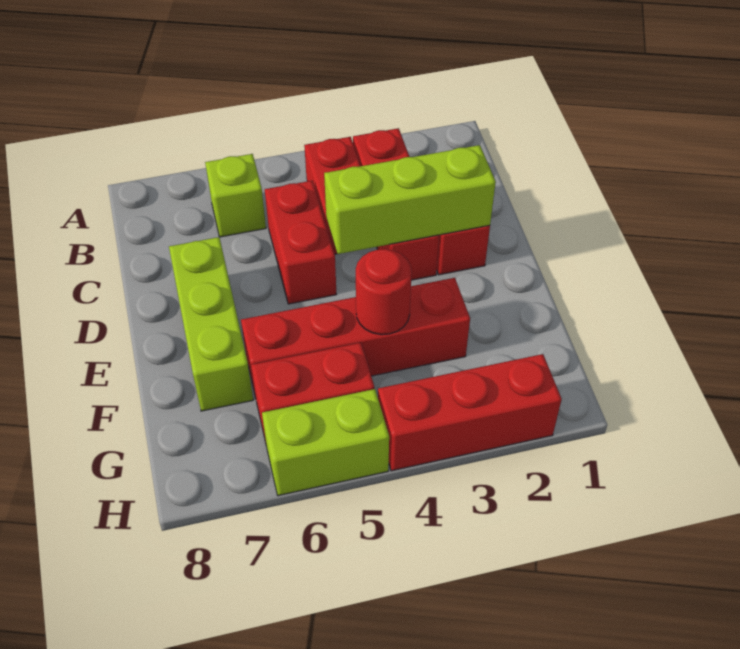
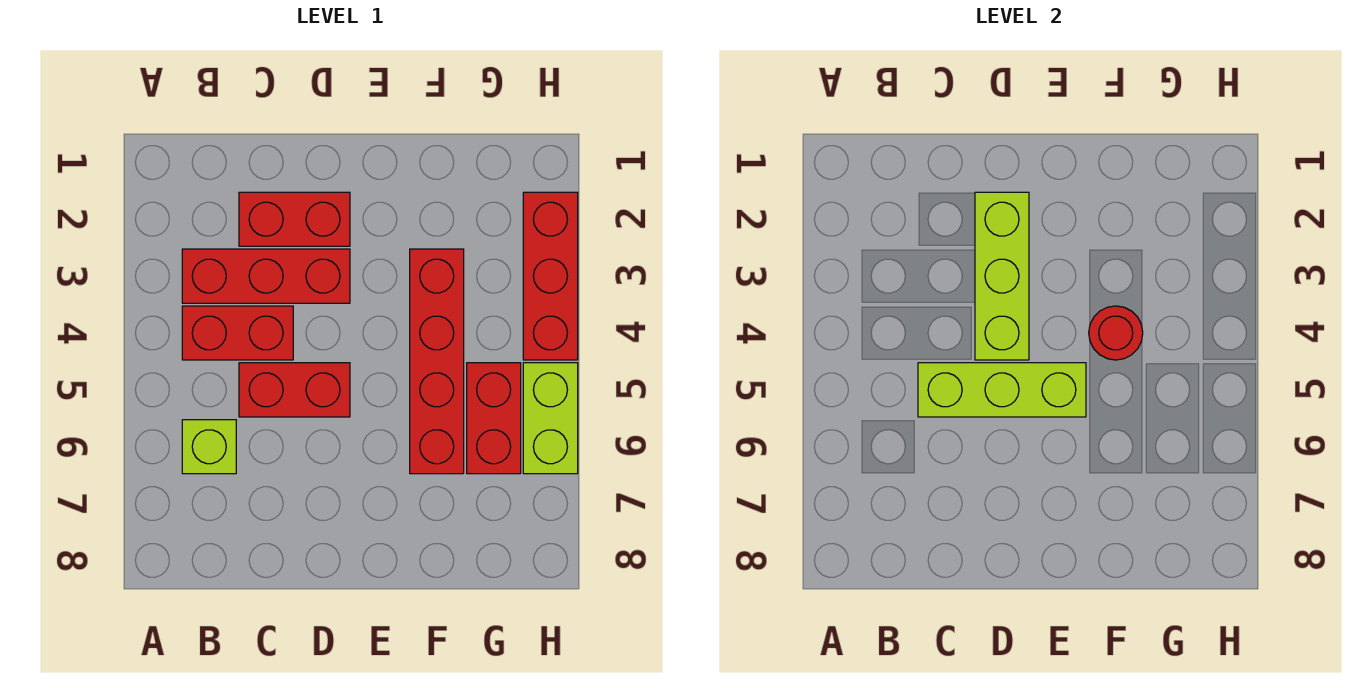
lime 1x3 brick [169,237,253,411] -> lime 1x3 brick moved to [918,363,1086,417]

